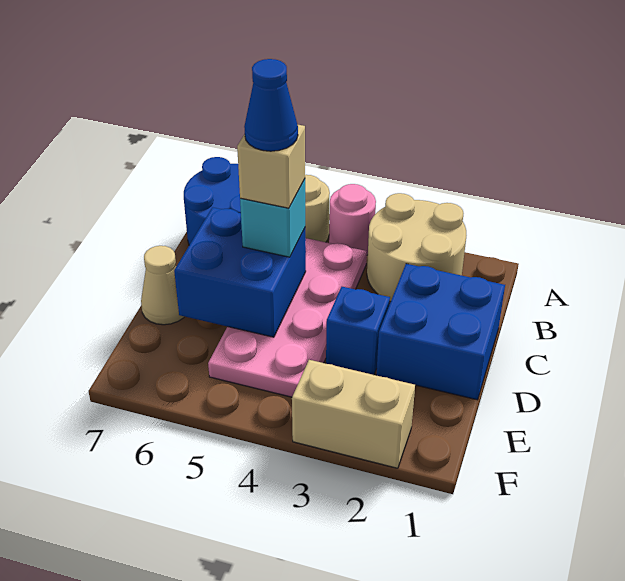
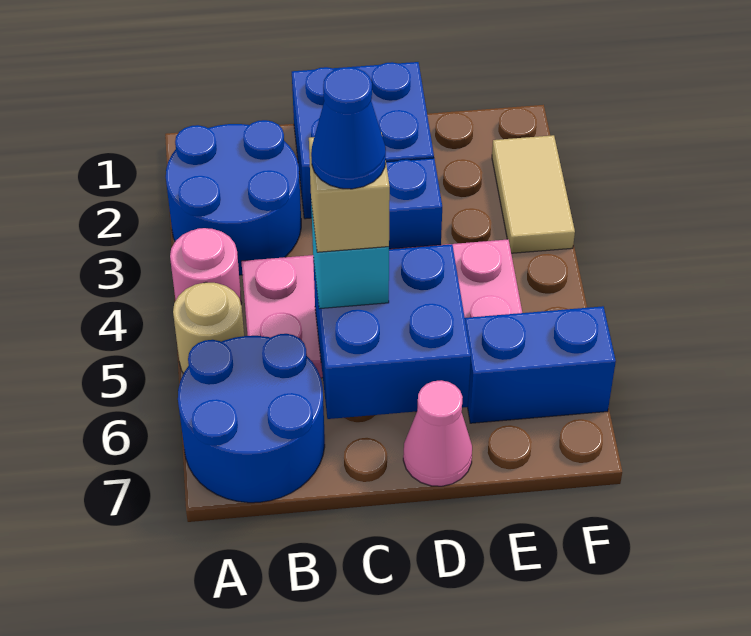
tan 2x2 round brick [367,193,467,302] -> blue 2x2 round brick [166,120,301,275]
tan 1x1 cone [141,246,185,325] -> pink 1x1 cone [403,380,472,486]
none -> blue 1x2 brick [465,306,616,423]
tan 1x2 brick [292,360,415,468] -> tan 1x2 tile [492,135,575,253]

